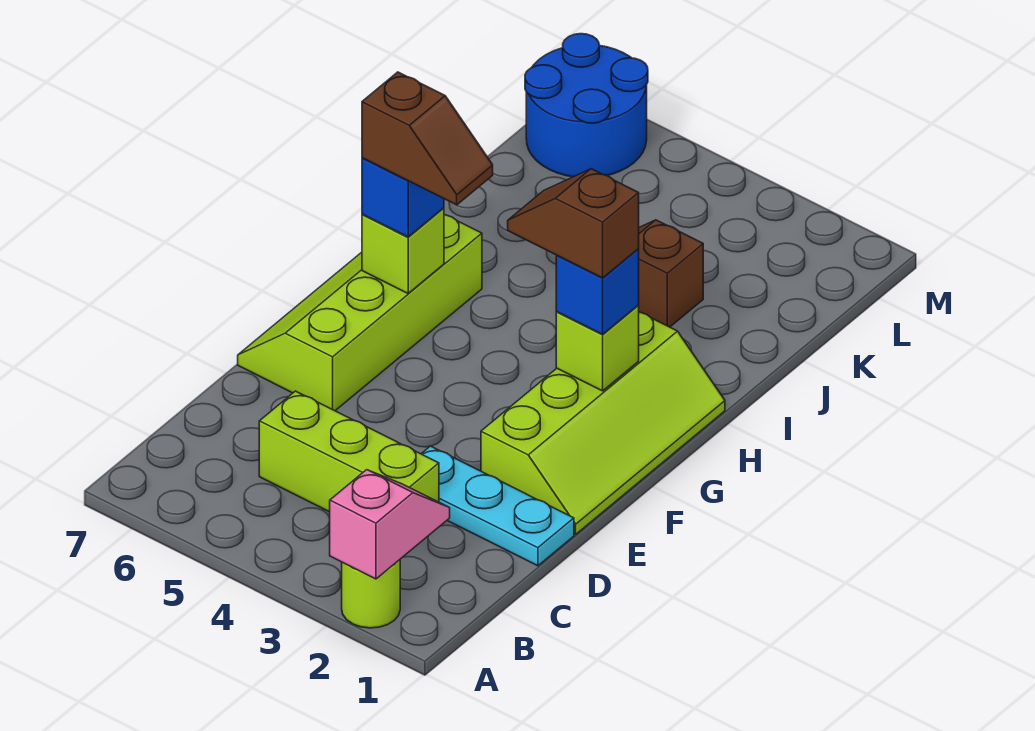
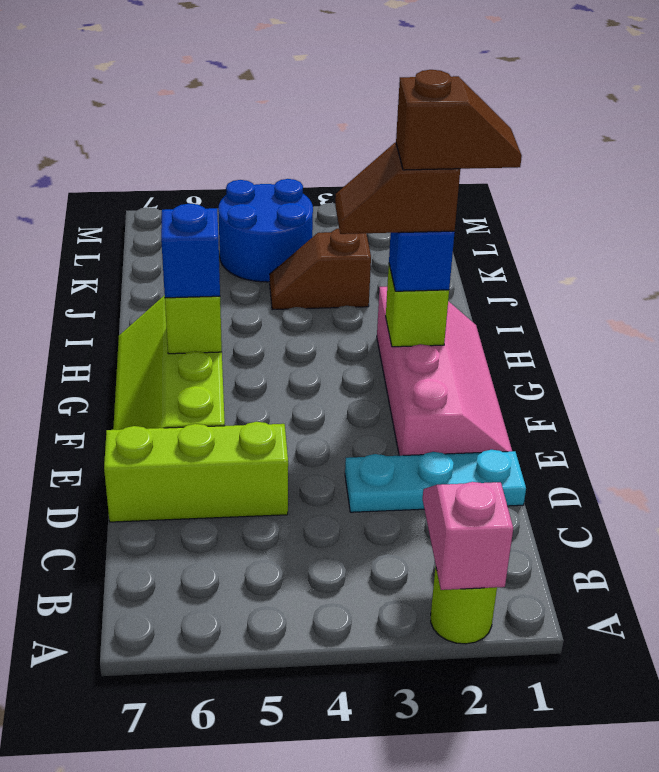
lime 1x3 brick [259,391,439,512] -> lime 1x3 brick moved to [104,422,288,522]
lime 2x4 slope [481,312,725,534] -> pink 2x4 slope [377,287,512,456]
brown 1x2 slope [362,72,493,205] -> brown 1x2 slope moved to [396,70,522,170]
blue 2x2 round brick [525,34,648,177] -> blue 2x2 round brick moved to [218,179,313,282]

